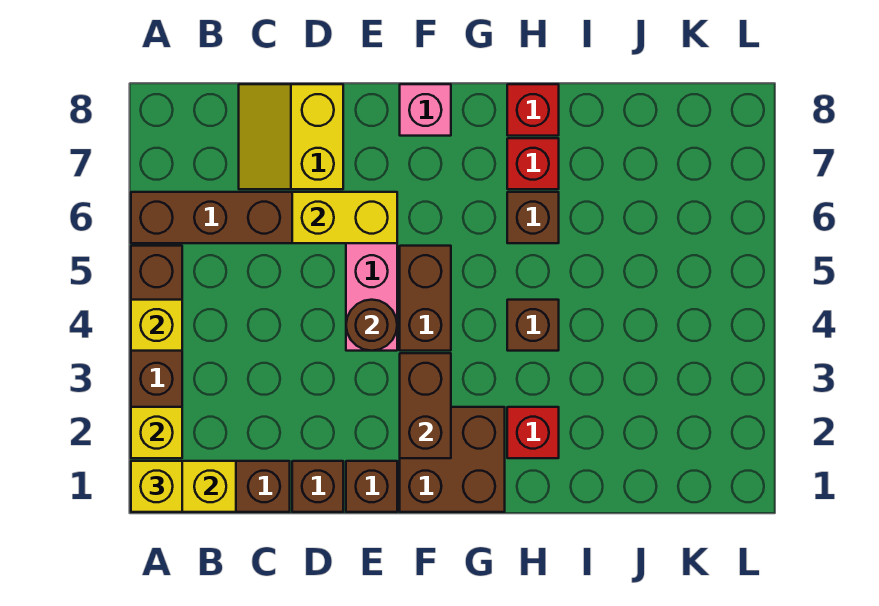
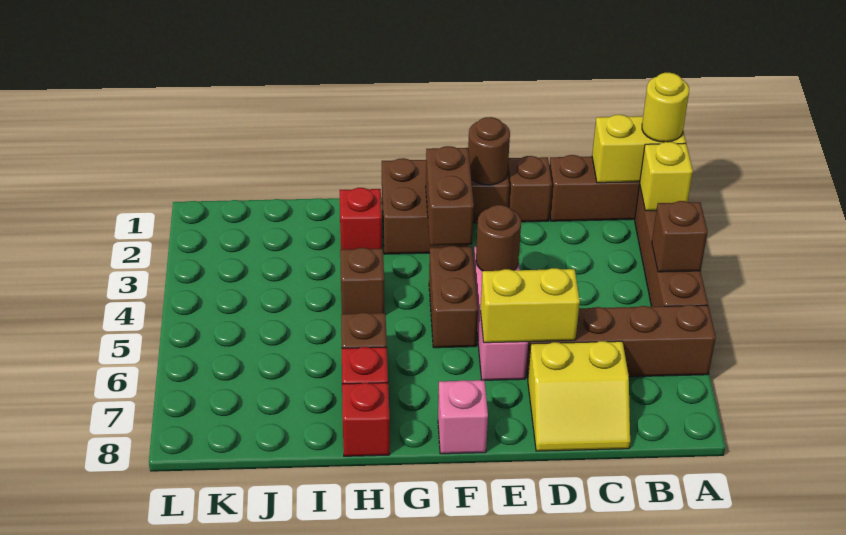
yellow 1x1 brick [131,461,182,512] -> yellow 1x1 round brick [642,73,689,142]
yellow 1x1 brick [131,300,182,351] -> brown 1x1 brick [652,201,708,272]
yellow 2x2 slope [239,84,343,189] -> yellow 2x2 slope turned to [528,341,630,451]
none -> brown 1x1 round brick [468,117,510,185]

